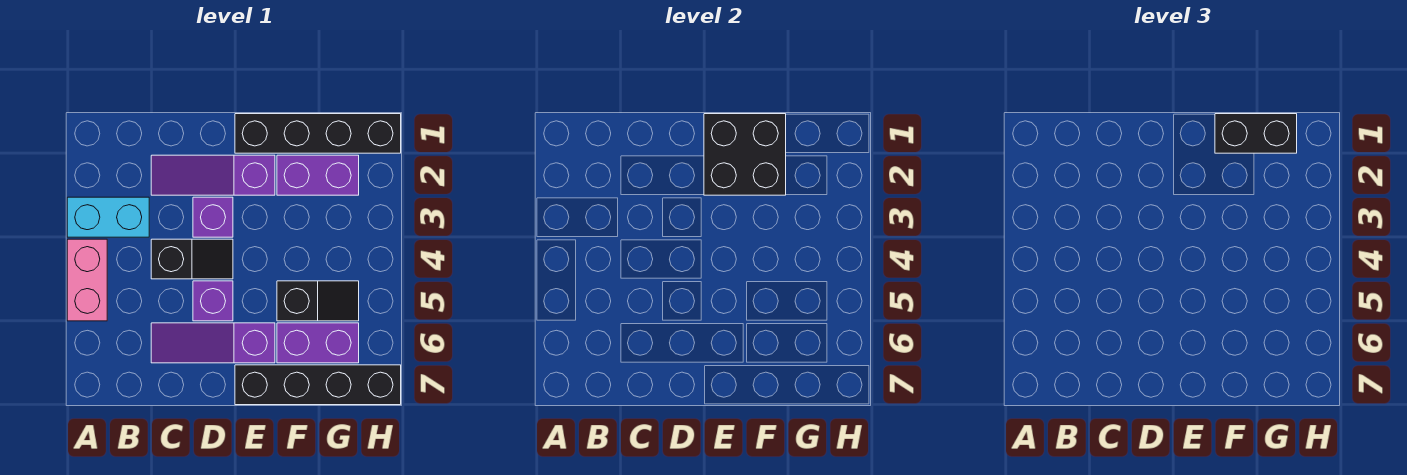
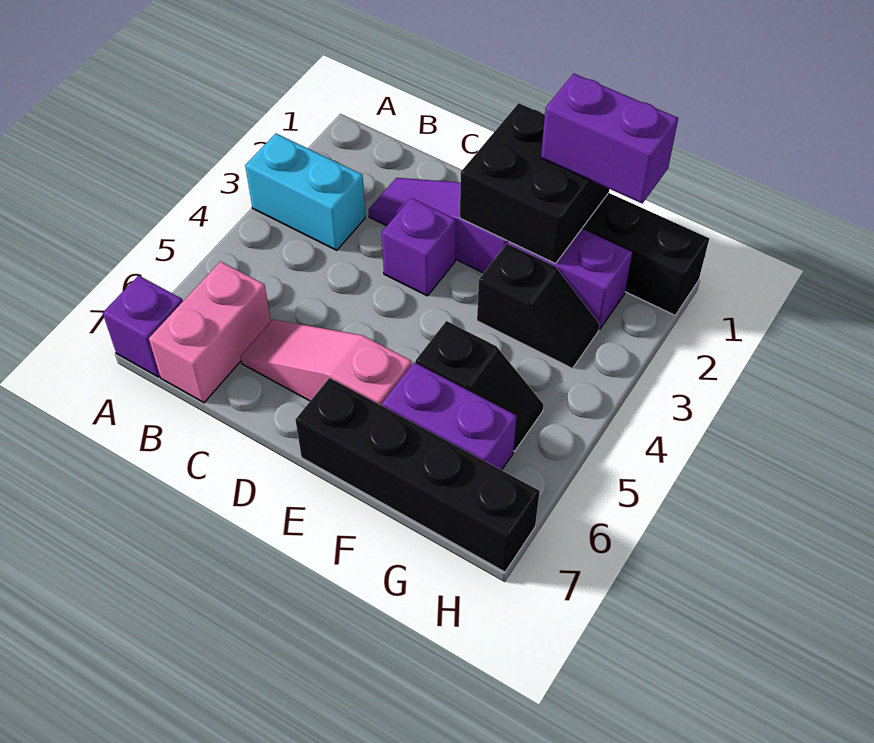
pink 1x2 brick [67,239,107,321] -> pink 1x2 brick moved to [149,261,271,403]
black 1x2 slope [151,239,233,279] -> black 1x2 slope moved to [477,244,600,369]
purple 1x3 slope [151,323,275,363] -> pink 1x3 slope [240,319,412,406]
purple 1x1 brick [193,281,233,321] -> purple 1x1 brick moved to [103,276,183,377]
black 1x2 brick [1215,114,1297,153] -> purple 1x2 brick [541,74,678,204]

